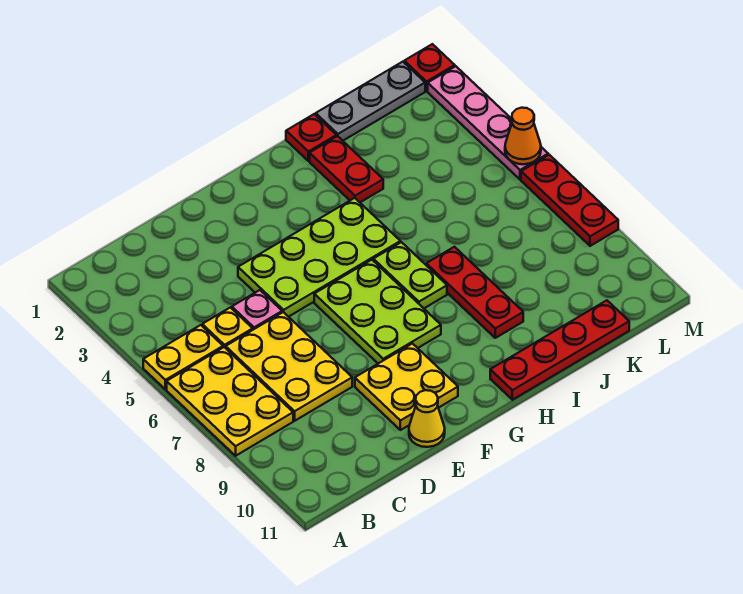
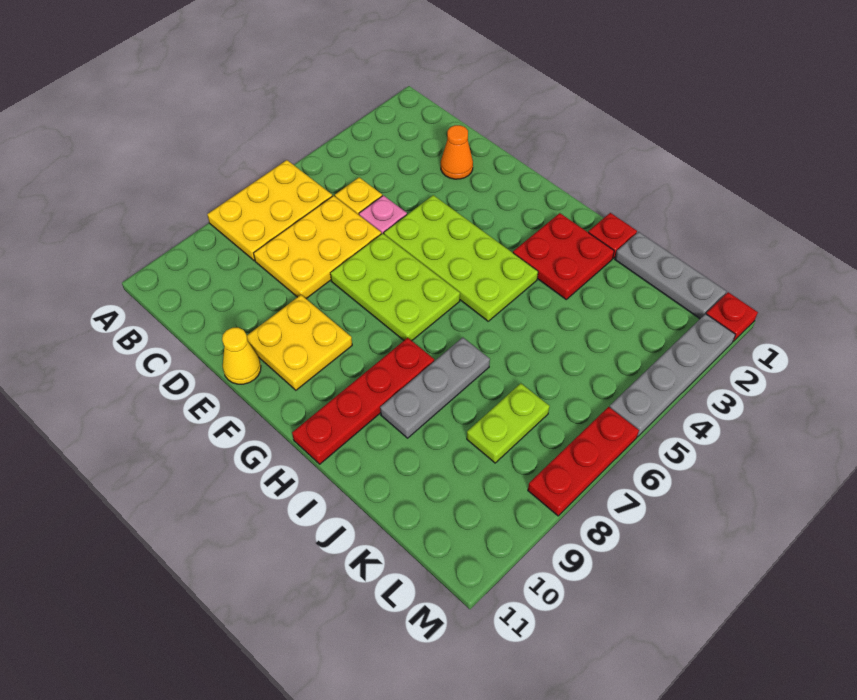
yellow 1x2 plate [143,325,223,389] -> none
lime 2x3 plate [314,260,441,363] -> lime 2x3 plate turned to [330,233,460,341]
lime 1x2 plate [373,242,447,308] -> lime 1x2 plate moved to [467,383,550,463]
red 1x4 plate [490,300,629,400] -> red 1x4 plate turned to [292,338,434,464]
red 1x2 plate [310,136,383,202] -> red 2x2 plate [513,213,614,299]
red 1x3 plate [426,247,523,338] -> grey 1x3 plate [380,337,490,438]
pink 1x4 plate [428,66,548,180] -> grey 1x4 plate [610,314,736,437]
orange 1x1 cone [505,108,541,164] -> orange 1x1 cone moved to [441,125,473,179]

